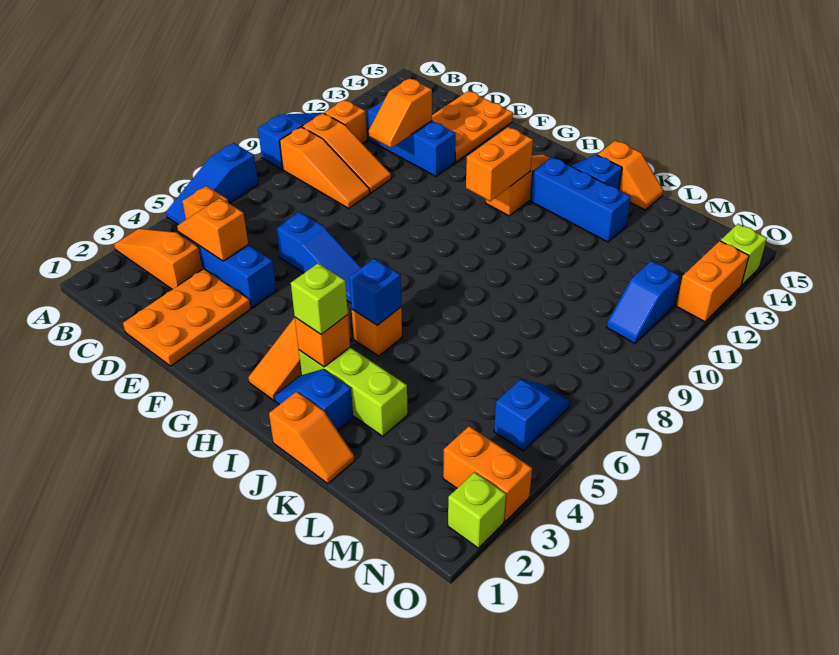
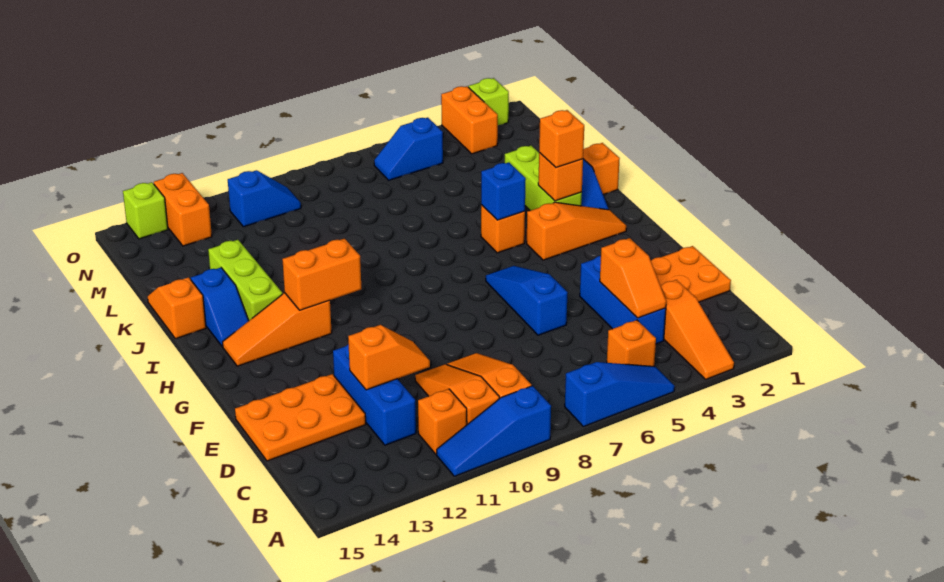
lime 1x1 brick [291,263,348,334] -> orange 1x1 brick [539,110,584,168]
blue 1x3 brick [530,157,631,242] -> lime 1x3 brick [208,240,282,320]
orange 1x2 brick [676,241,749,322] -> orange 1x2 brick turned to [154,173,212,246]

